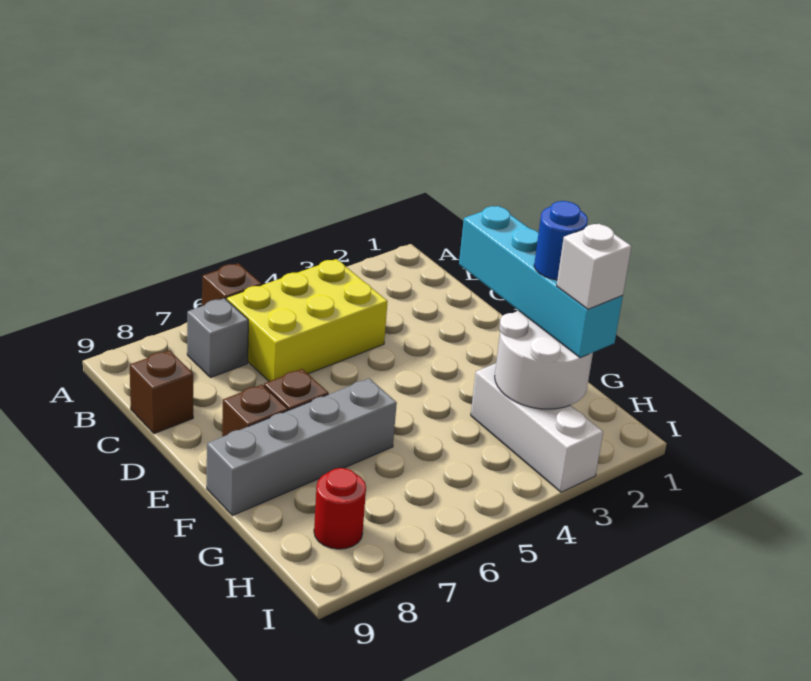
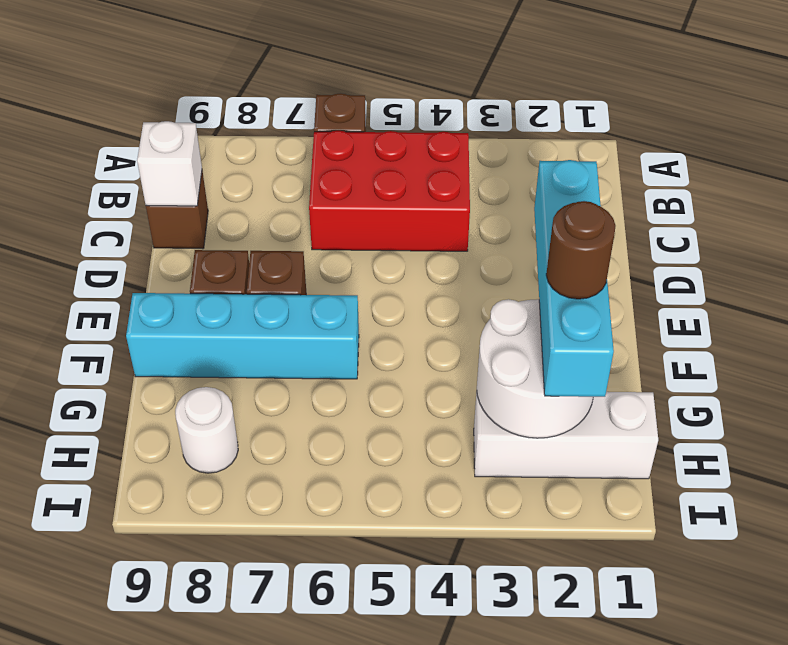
yellow 2x3 brick [226,259,388,381] -> red 2x3 brick [309,131,470,251]
grey 1x1 brick [187,298,248,378] -> none
grey 1x4 brick [207,378,397,516] -> cyan 1x4 brick [126,293,359,379]
blue 1x1 round brick [534,201,588,280] -> brown 1x1 round brick [546,201,615,299]
white 1x3 brick [471,363,603,492] -> white 1x3 brick turned to [474,392,658,479]
white 1x1 brick [557,224,631,309] -> white 1x1 brick moved to [137,121,202,206]
red 1x1 round brick [314,468,366,549] -> white 1x1 round brick [175,387,238,473]

